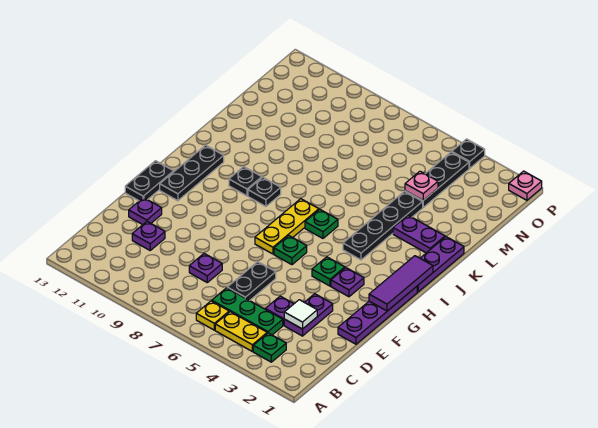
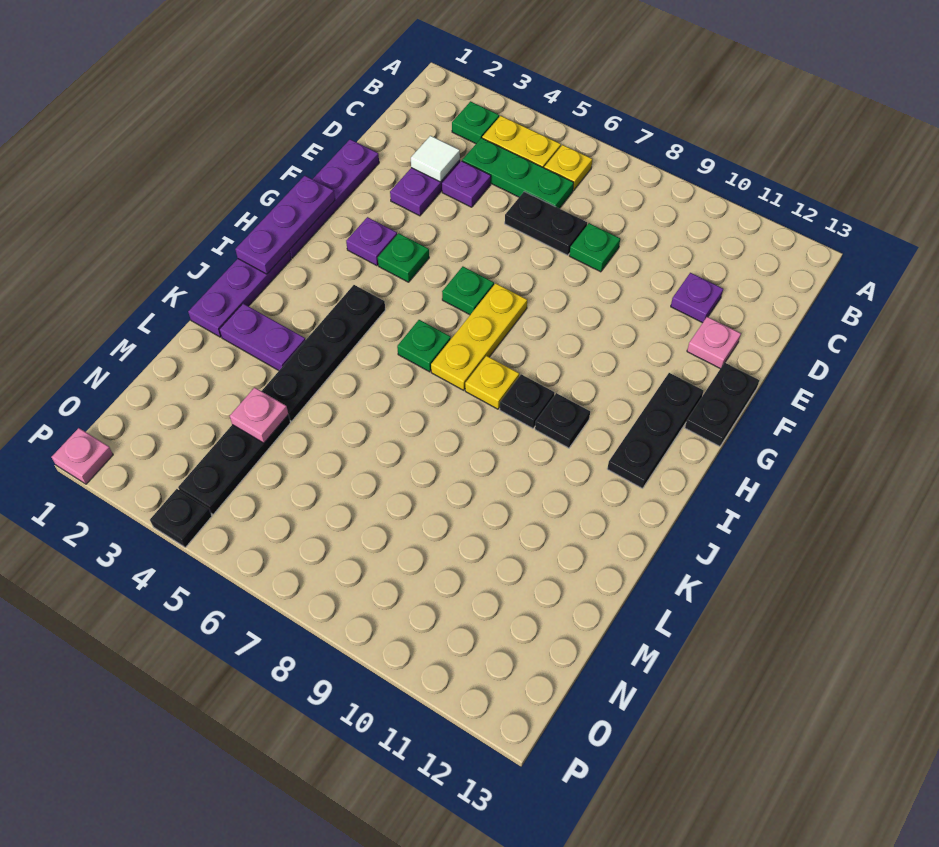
black 1x2 plate [227,262,276,301] -> black 1x2 plate turned to [505,192,587,255]
purple 1x1 plate [189,254,222,282] -> green 1x1 plate [569,223,620,272]
purple 1x1 plate [129,197,162,225] -> pink 1x1 plate [687,317,741,369]
purple 1x3 tile [369,256,433,311] -> purple 1x3 plate [235,176,335,274]
none -> yellow 1x1 plate [465,356,519,409]

